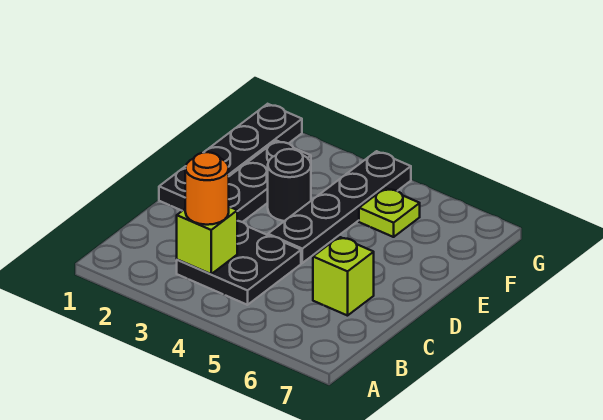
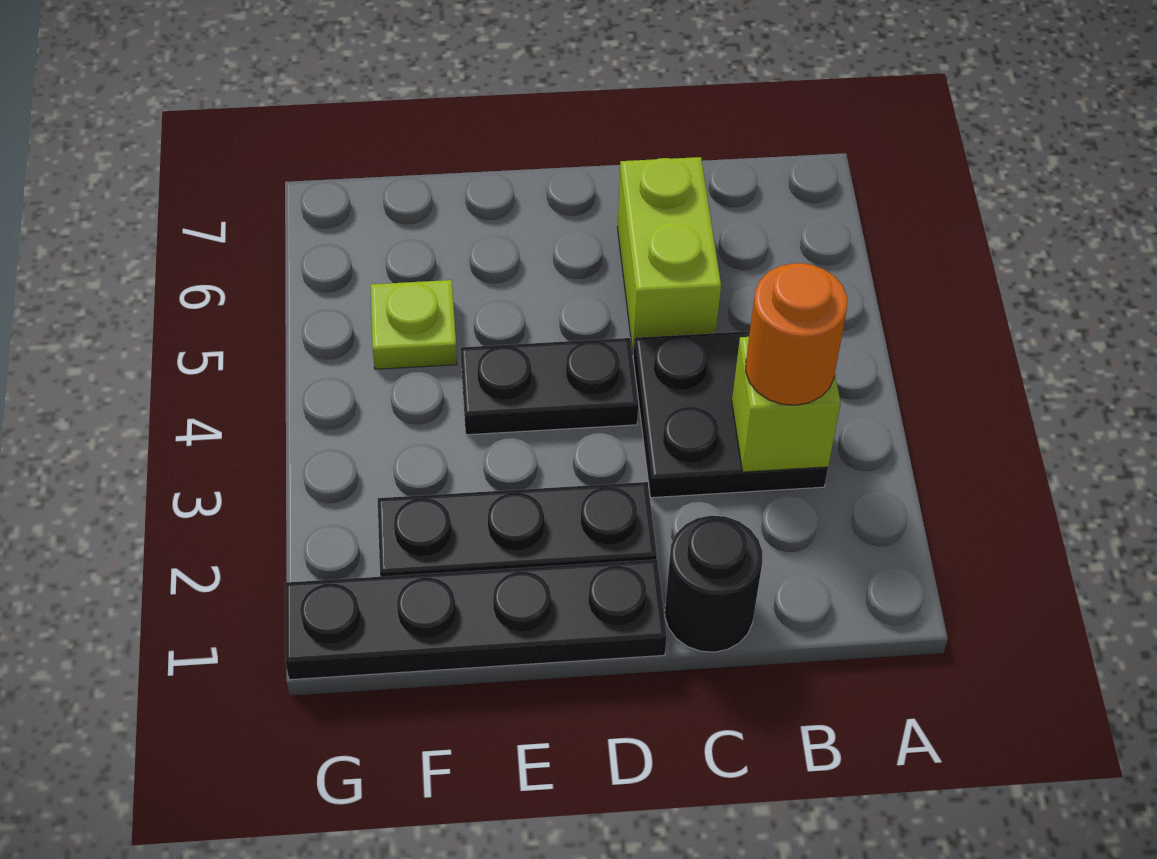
lime 1x1 brick [313,237,374,316] -> lime 1x2 brick [617,157,721,355]
black 1x4 plate [268,151,411,263] -> black 1x2 plate [460,338,638,435]
black 1x1 round brick [268,149,311,221] -> black 1x1 round brick moved to [665,516,763,652]

